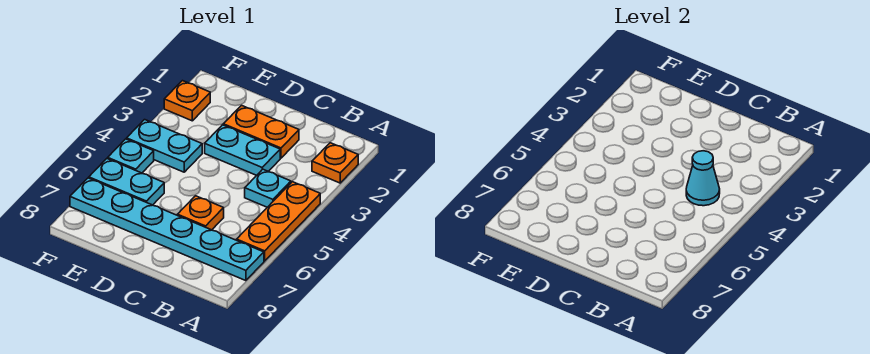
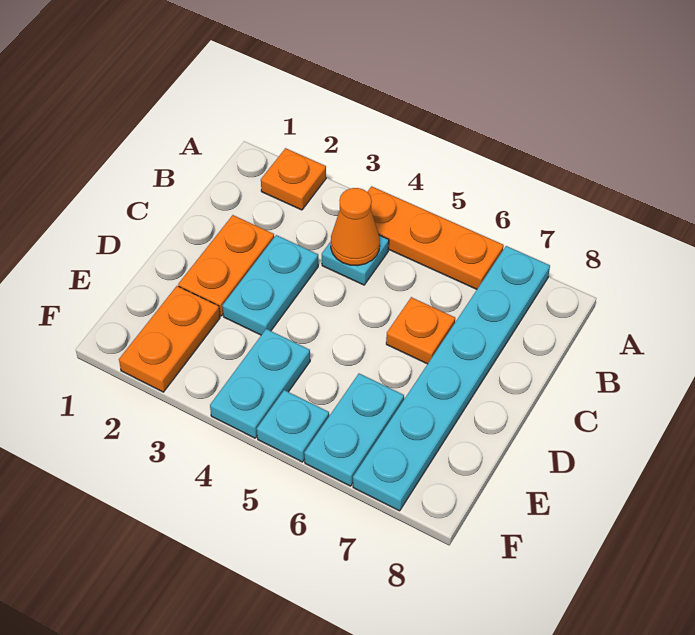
cyan 1x1 cone [686,151,720,206] -> orange 1x1 cone [331,188,380,266]
orange 1x1 plate [164,81,210,121] -> orange 1x2 plate [119,286,220,392]

